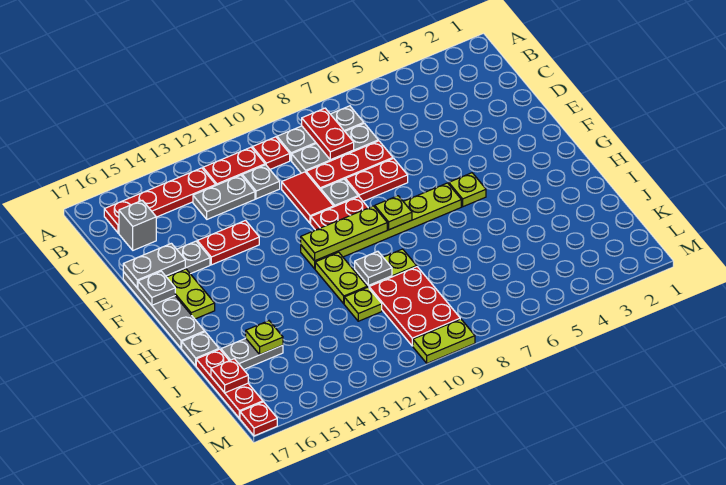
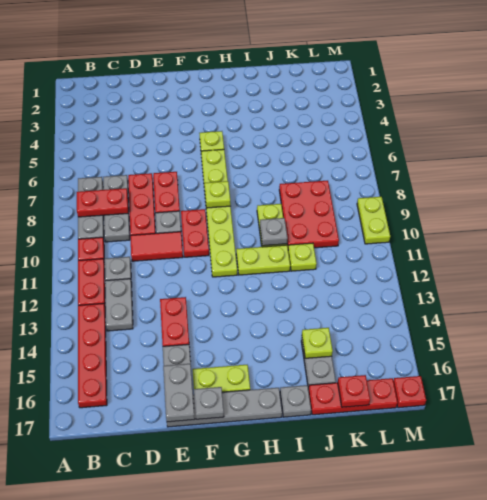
grey 1x1 brick [119,200,156,250] -> none
lime 1x3 plate [301,206,387,261] -> none
red 2x3 plate [369,267,460,346] -> red 2x3 plate turned to [279,181,339,248]

